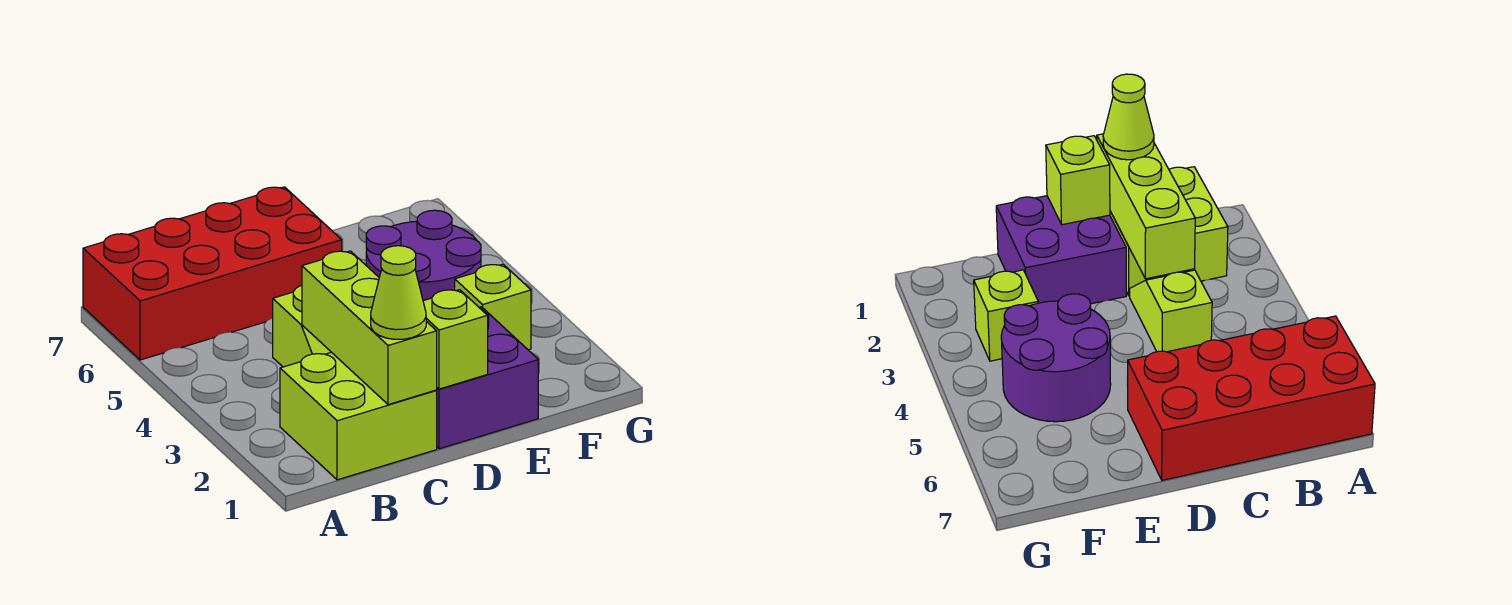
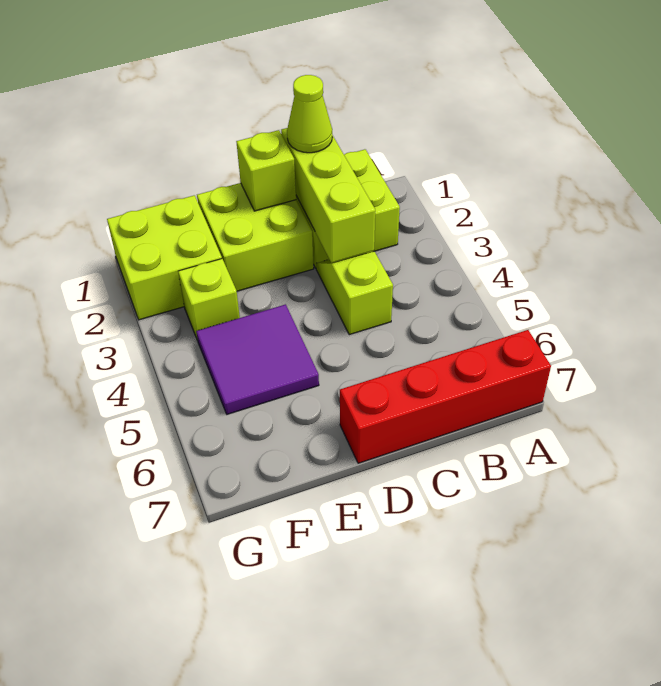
red 2x4 brick [83,187,342,360] -> red 1x4 brick [340,330,551,463]
purple 2x2 brick [436,307,538,449] -> lime 2x2 brick [197,183,314,291]
purple 2x2 round brick [366,210,481,301] -> purple 2x2 tile [196,304,319,414]
none -> lime 2x2 brick [107,195,222,320]

